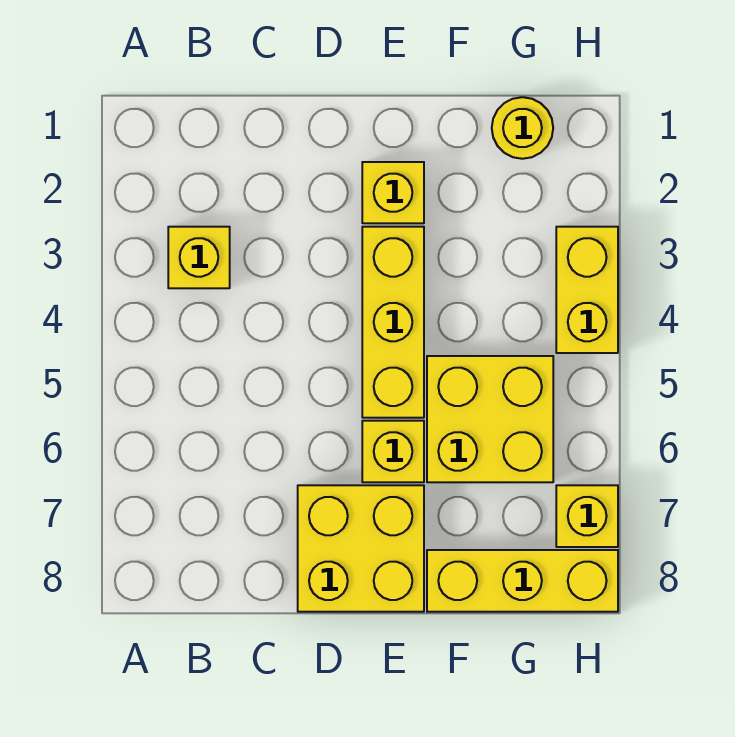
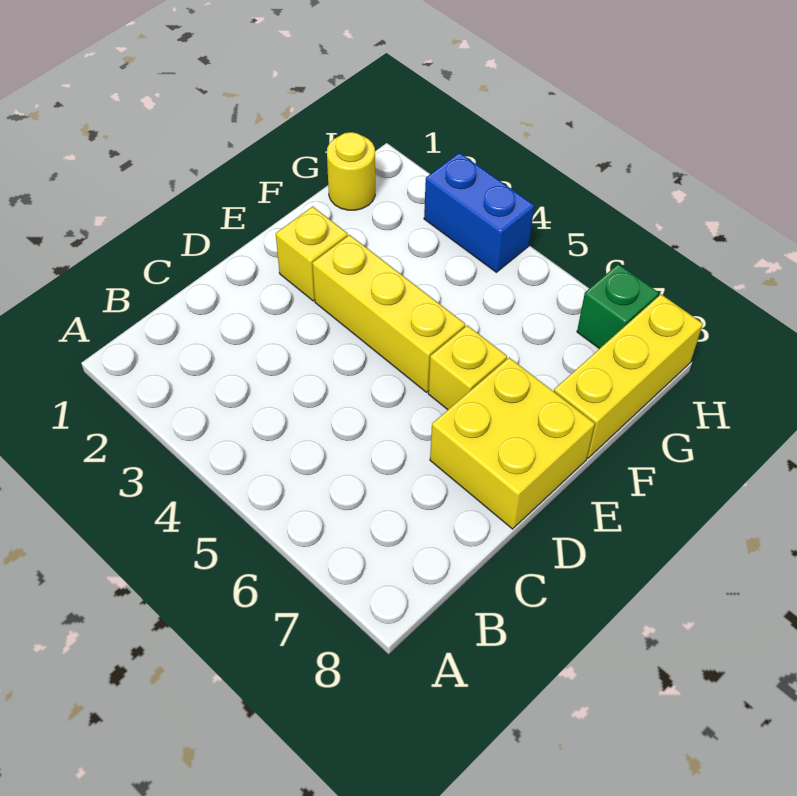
yellow 1x1 brick [168,227,230,288] -> none
yellow 2x2 brick [427,356,553,482] -> none
yellow 1x2 brick [556,227,618,353] -> blue 1x2 brick [424,153,534,272]
yellow 1x1 brick [556,485,618,547] -> green 1x1 brick [577,264,659,349]

